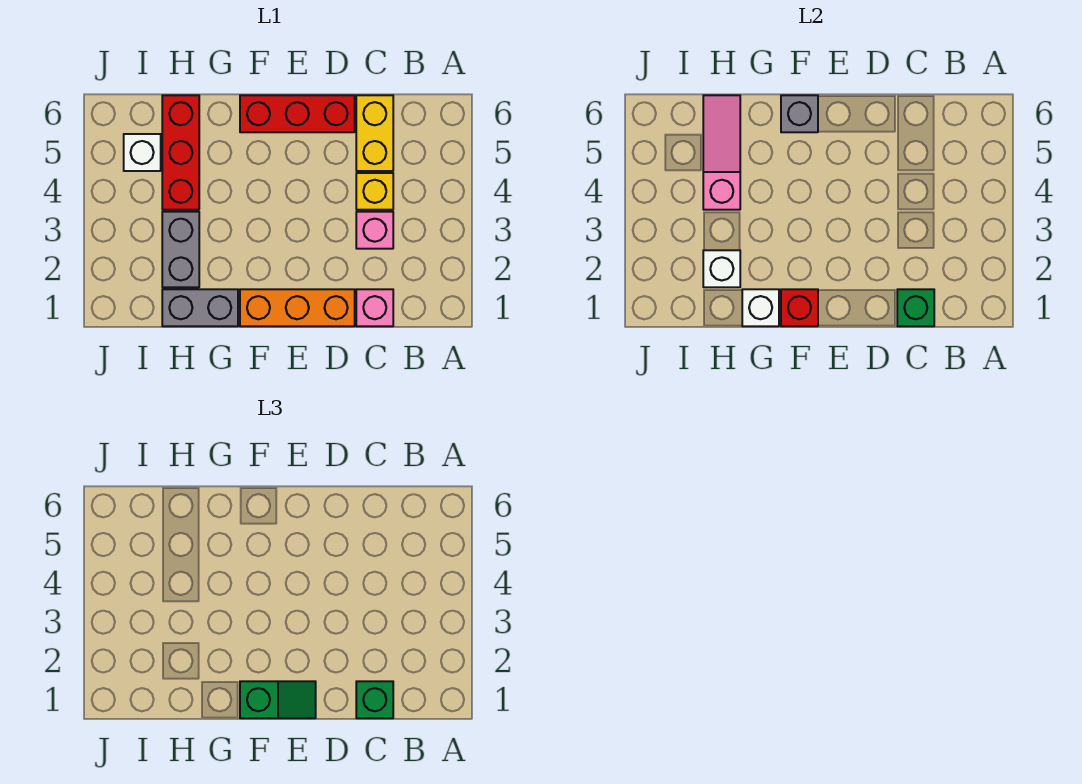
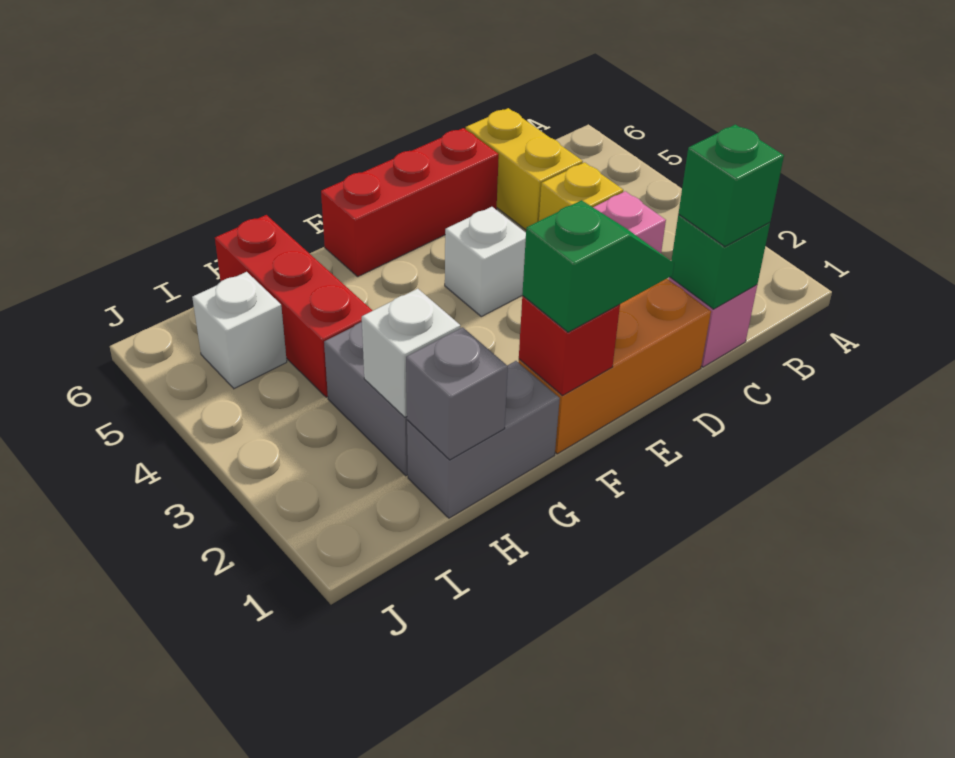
grey 1x1 brick [781,95,818,132] -> grey 1x1 brick moved to [406,327,508,460]
white 1x1 brick [742,289,779,326] -> white 1x1 brick moved to [445,207,526,317]
pink 1x3 slope [703,95,740,210] -> none

